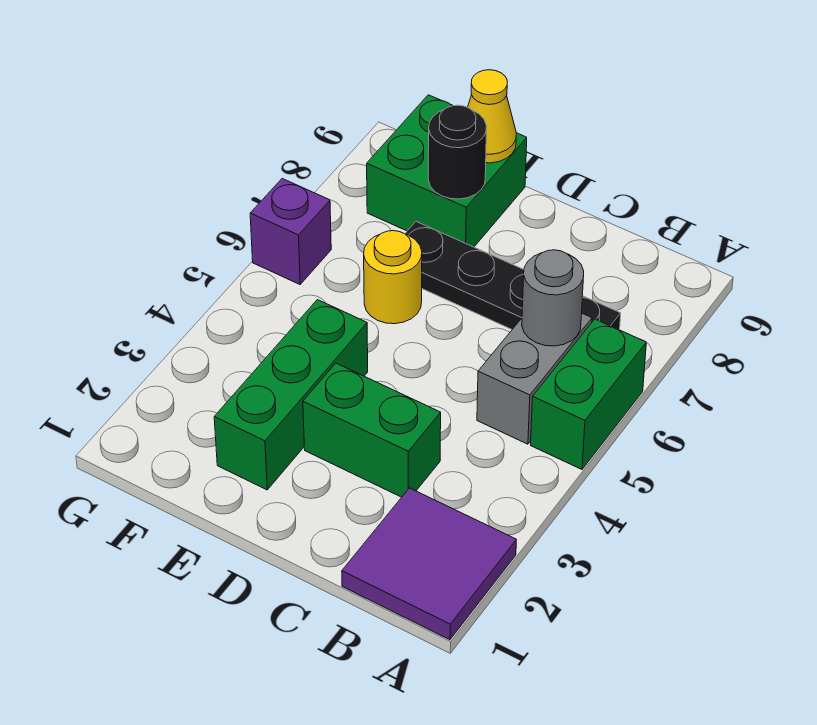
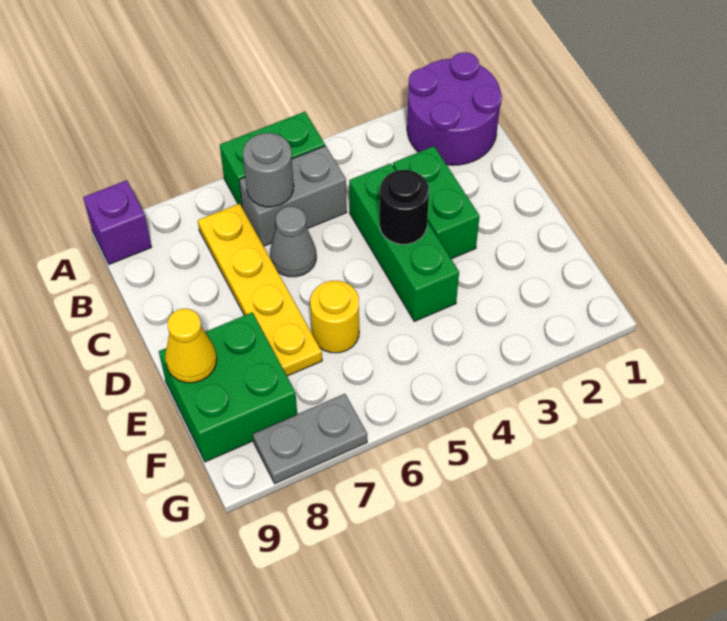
purple 2x2 tile [342,488,516,640] -> purple 2x2 round brick [407,52,502,165]
black 1x4 plate [405,222,621,330] -> yellow 1x4 plate [198,203,322,376]
none -> grey 1x1 cone [270,206,316,277]
green 1x3 brick [214,300,368,490] -> green 1x3 brick turned to [349,163,459,321]
black 1x1 round brick [428,105,487,199] -> black 1x1 round brick moved to [380,170,429,244]
purple 1x1 brick [250,179,331,284] -> purple 1x1 brick moved to [83,180,152,264]
none -> grey 1x2 plate [253,394,367,483]

